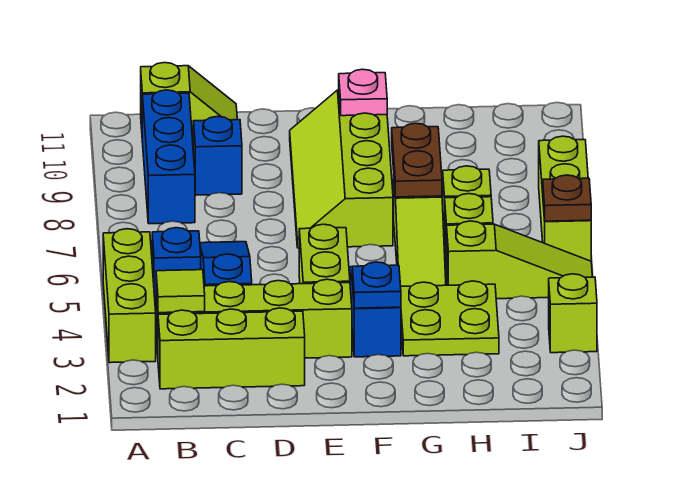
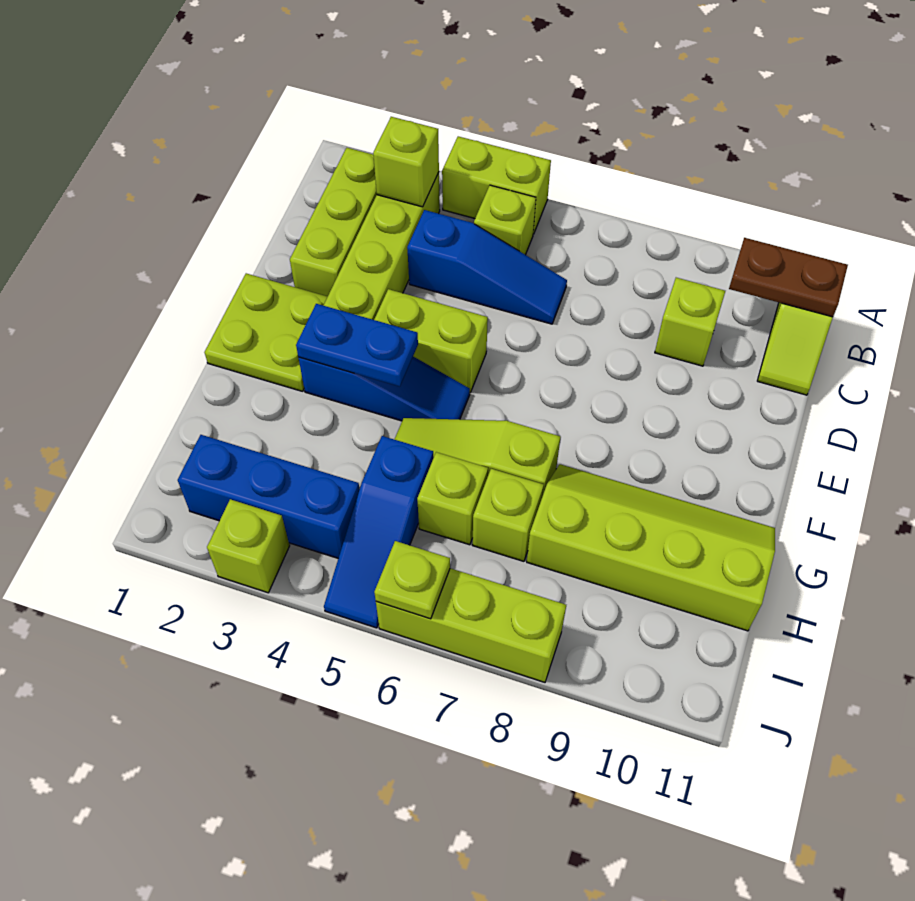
lime 1x3 brick [103,229,156,363] -> lime 1x2 brick [442,136,551,234]
lime 1x1 tile [156,270,205,313] -> lime 1x1 brick [373,117,439,207]
blue 1x1 brick [152,228,201,306] -> lime 1x1 brick [474,185,536,255]
blue 1x3 brick [142,90,195,224] -> blue 1x3 brick moved to [178,435,360,558]
blue 1x1 brick [193,116,242,195] -> lime 1x1 brick [655,278,725,366]
lime 2x4 slope [290,90,393,248] -> lime 2x4 slope moved to [527,464,775,631]
blue 1x1 plate [352,262,401,308] -> blue 1x2 plate [296,304,418,386]
pink 1x1 plate [339,69,387,116] -> none
lime 2x2 plate [401,281,499,356] -> lime 2x2 plate moved to [204,273,328,391]
brown 1x2 plate [392,123,442,197] -> brown 1x2 plate moved to [729,238,848,317]
lime 1x3 slope [447,221,592,299] -> blue 1x3 slope [324,436,434,628]
brown 1x1 plate [543,175,591,221] -> lime 1x1 plate [374,541,450,619]

